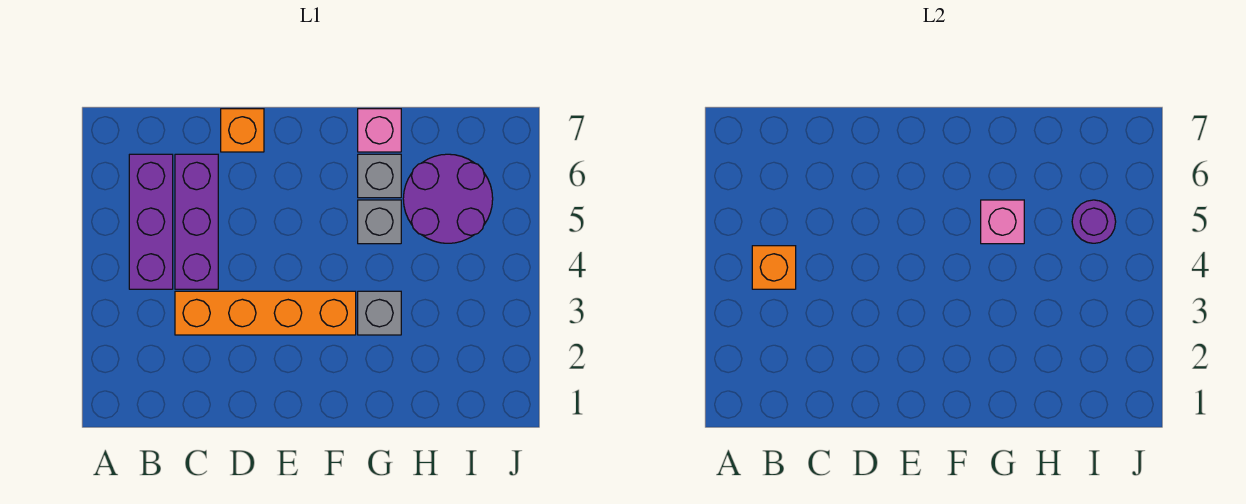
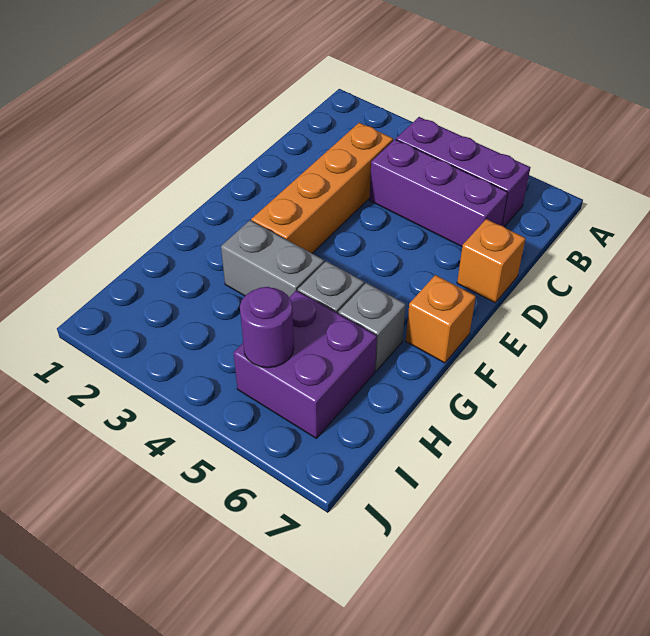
orange 1x1 brick [752,246,796,289] -> orange 1x1 brick moved to [406,275,476,363]
grey 1x1 brick [358,291,401,335] -> grey 1x2 brick [221,220,324,297]
pink 1x1 brick [981,200,1024,244] -> none
pink 1x1 brick [358,109,401,152] -> none
purple 2x2 round brick [403,154,493,243] -> purple 2x2 brick [234,291,377,438]

